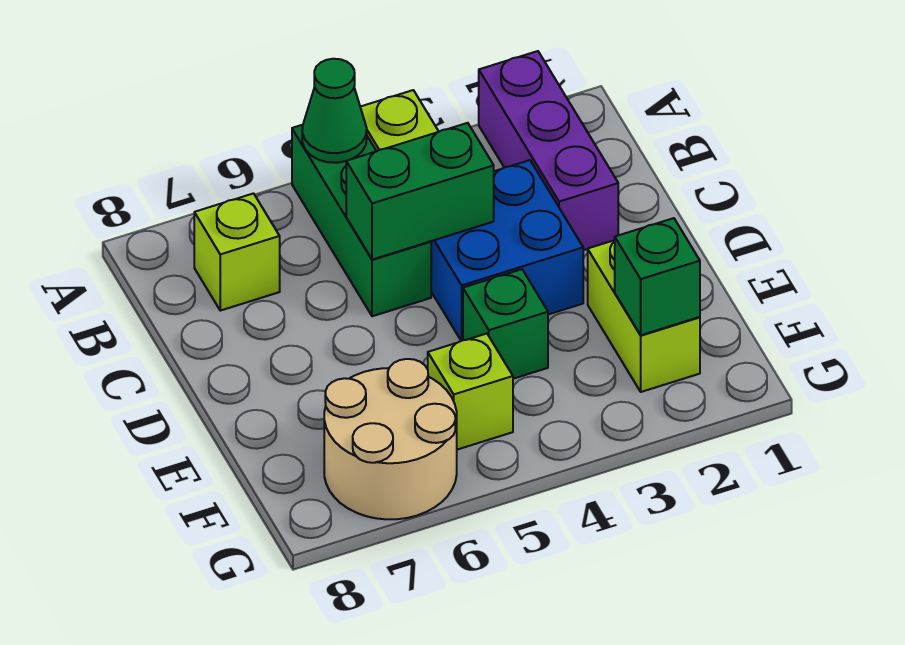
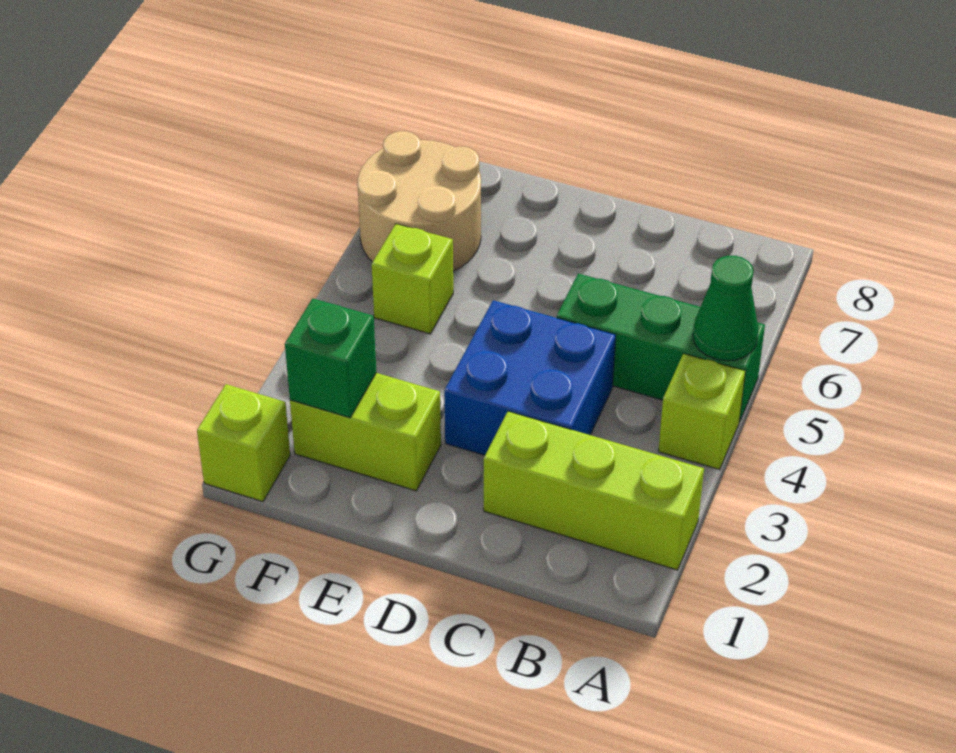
purple 1x3 brick [479,51,618,250] -> lime 1x3 brick [484,411,704,570]
lime 1x1 brick [194,193,280,311] -> lime 1x1 brick moved to [197,384,290,502]
green 1x2 brick [346,123,494,260] -> none
green 1x1 brick [463,269,548,379] -> none

